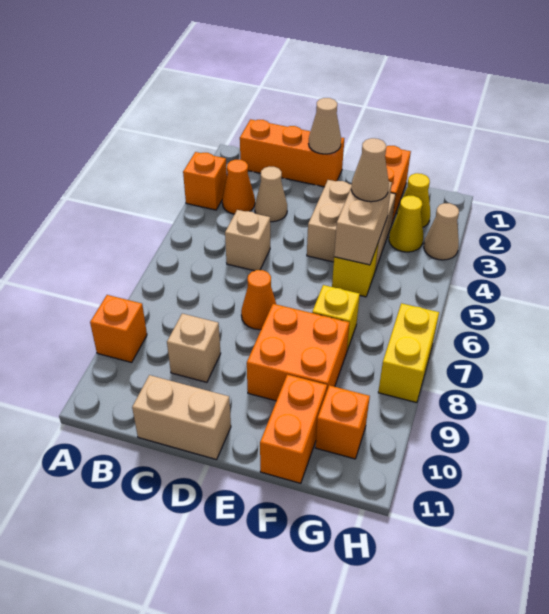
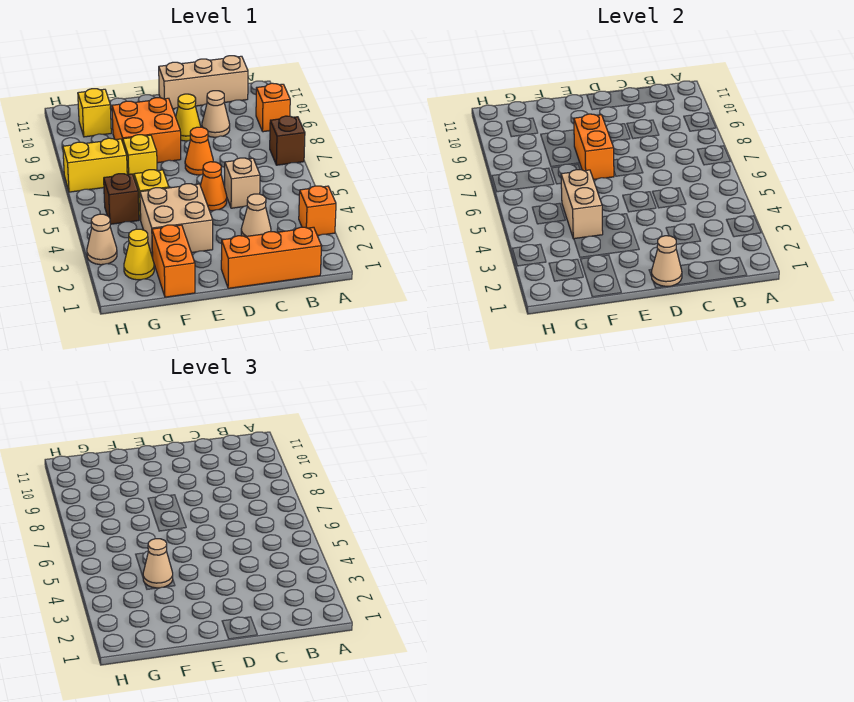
none -> brown 1x1 brick [270,116,305,165]
orange 1x1 cone [222,160,255,214] -> orange 1x1 cone moved to [200,162,227,211]
tan 1x1 brick [167,314,221,382] -> tan 1x1 cone [202,91,230,137]
tan 1x2 brick [132,375,231,460] -> tan 1x3 brick [159,56,248,109]
orange 1x2 brick [260,375,327,483] -> orange 1x2 brick moved to [574,114,614,180]
yellow 1x1 cone [389,196,423,252] -> yellow 1x1 cone moved to [176,94,201,141]
none -> brown 1x1 brick [104,174,139,224]
orange 1x1 brick [315,385,370,459] -> yellow 1x1 brick [78,89,111,137]
yellow 1x2 brick [378,303,439,403] -> yellow 1x2 brick turned to [63,138,127,192]

